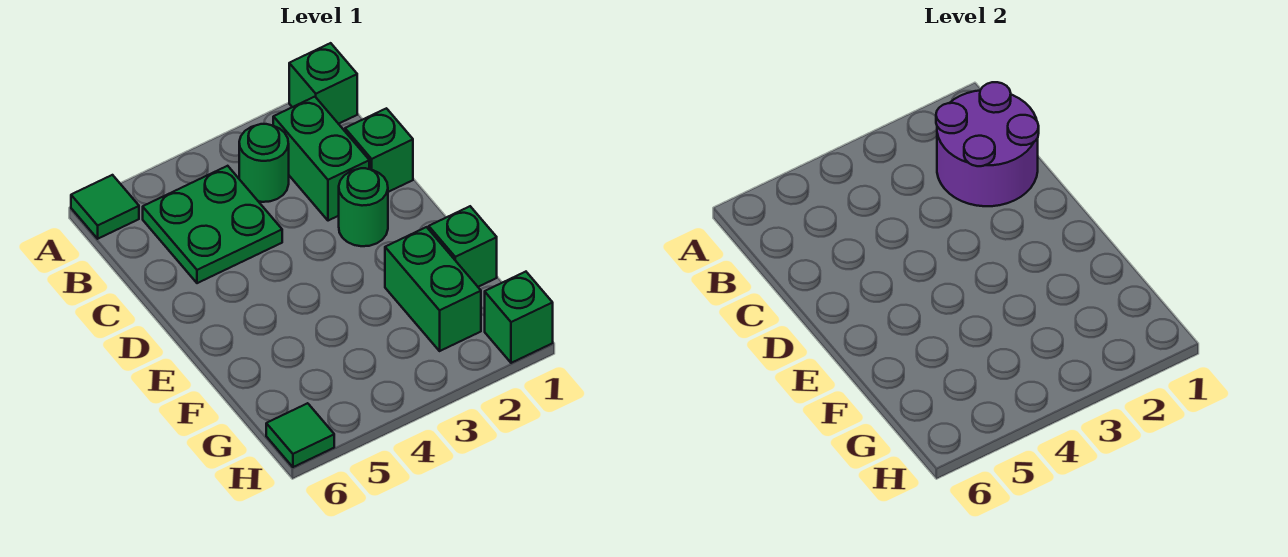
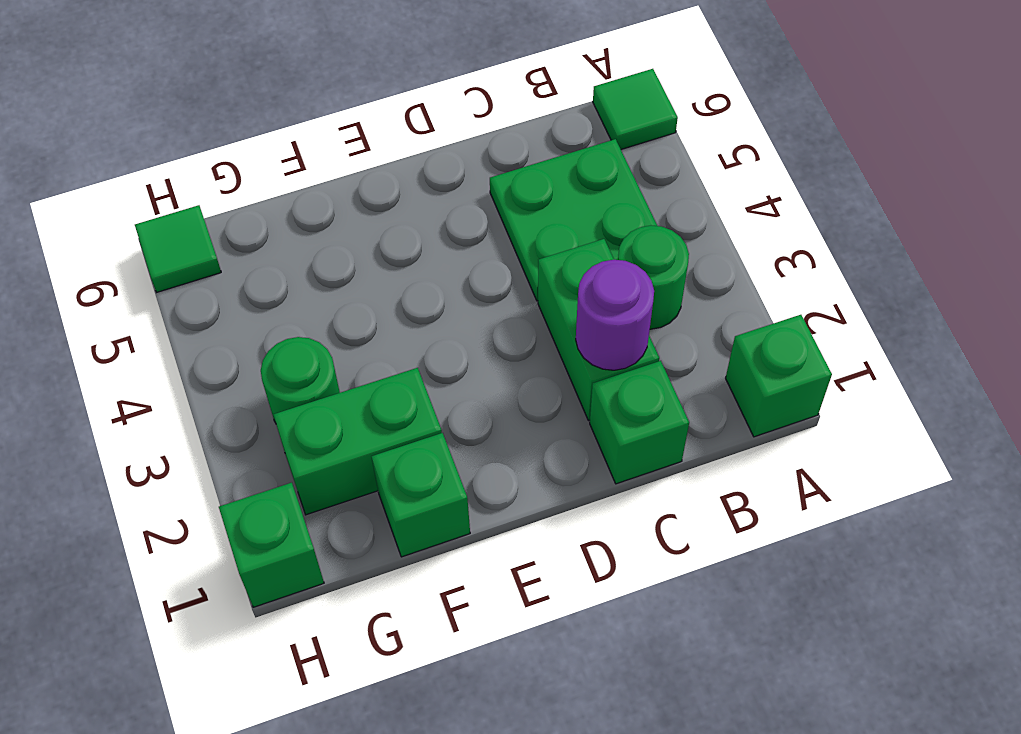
purple 2x2 round brick [936,82,1039,206] -> purple 1x1 round brick [576,260,654,370]
green 1x2 brick [273,97,369,221] -> green 1x2 brick turned to [538,239,659,421]
green 1x1 round brick [339,168,388,246] -> green 1x1 round brick moved to [261,337,340,423]

